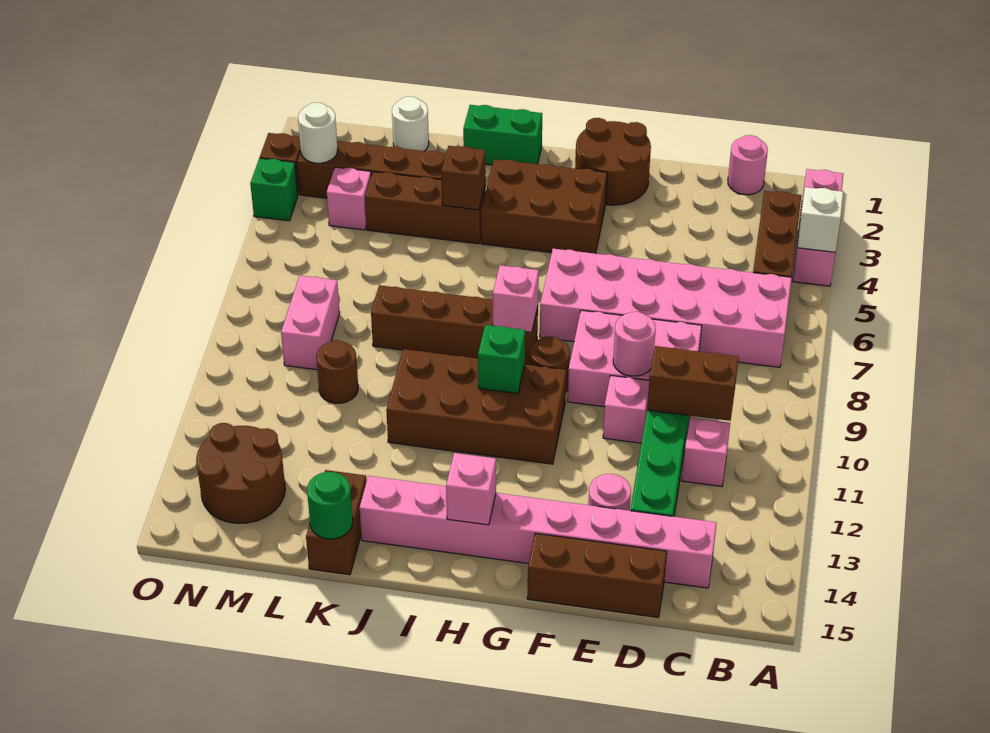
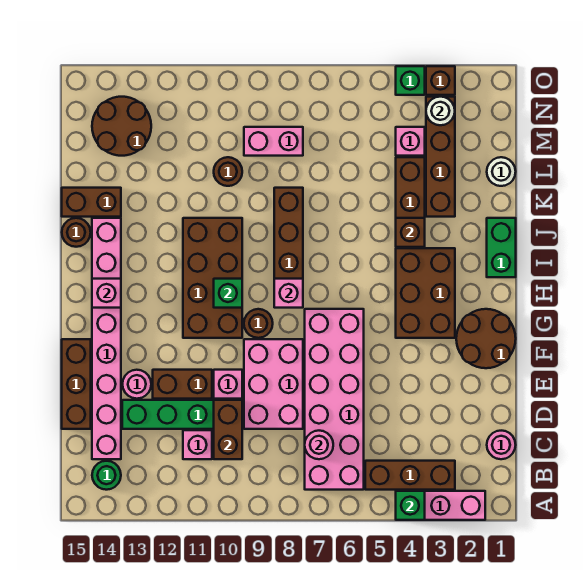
white 1x1 brick [797,187,843,252] -> green 1x1 brick [396,491,425,520]
pink 1x1 round brick [613,312,656,376] -> pink 1x1 round brick moved to [305,431,333,459]
none -> brown 1x2 brick [153,370,212,399]
none -> brown 1x1 round brick [62,218,91,247]
green 1x1 round brick [307,472,353,539] -> green 1x1 round brick moved to [92,461,121,490]

